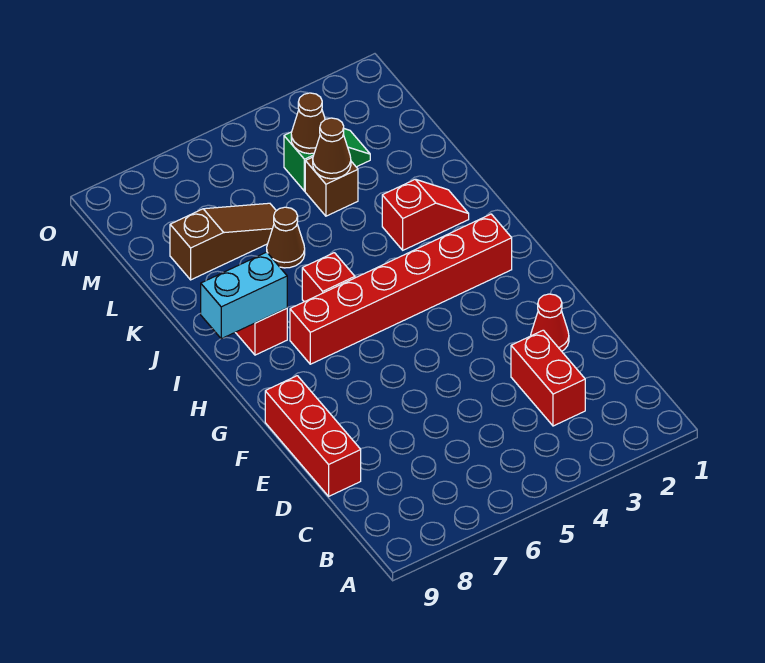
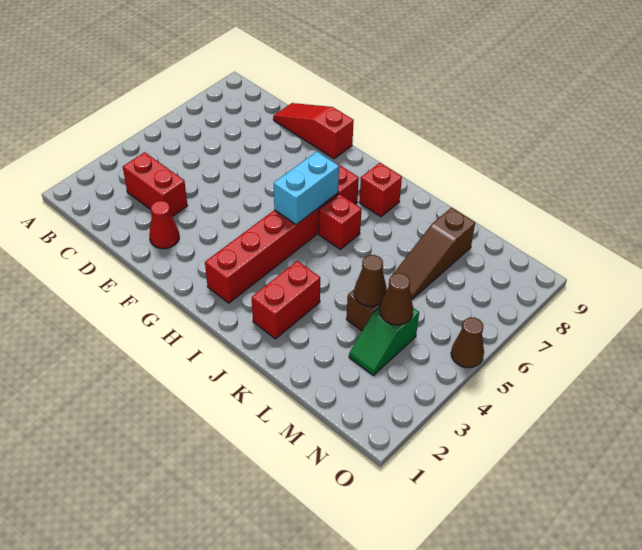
red 1x3 brick [265,376,361,496] -> red 1x3 slope [273,103,354,159]
cyan 1x2 brick [201,252,287,339] -> cyan 1x2 brick moved to [274,152,339,225]
red 1x2 slope [382,179,469,250] -> red 1x2 brick [252,261,320,339]
brown 1x1 cone [267,207,305,268] -> brown 1x1 cone moved to [451,317,484,368]

